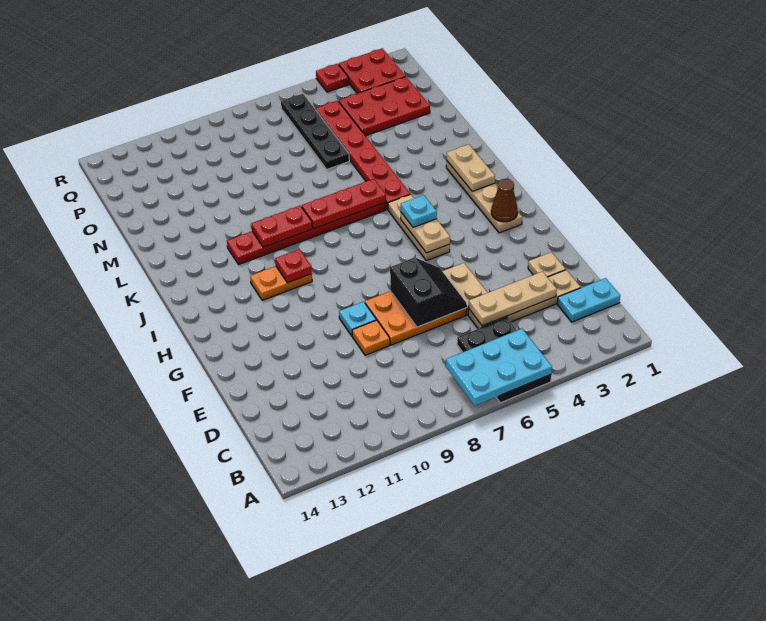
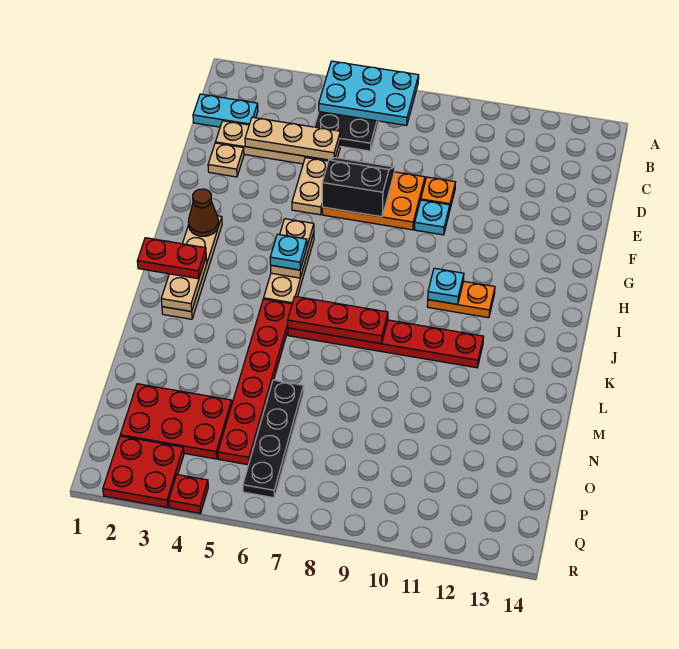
black 2x2 slope [390,258,467,327] -> black 2x2 slope turned to [322,158,395,217]
red 1x1 plate [275,249,312,283] -> cyan 1x1 plate [428,268,464,304]
red 1x2 plate [252,206,312,247] -> red 1x2 plate moved to [137,238,206,279]

